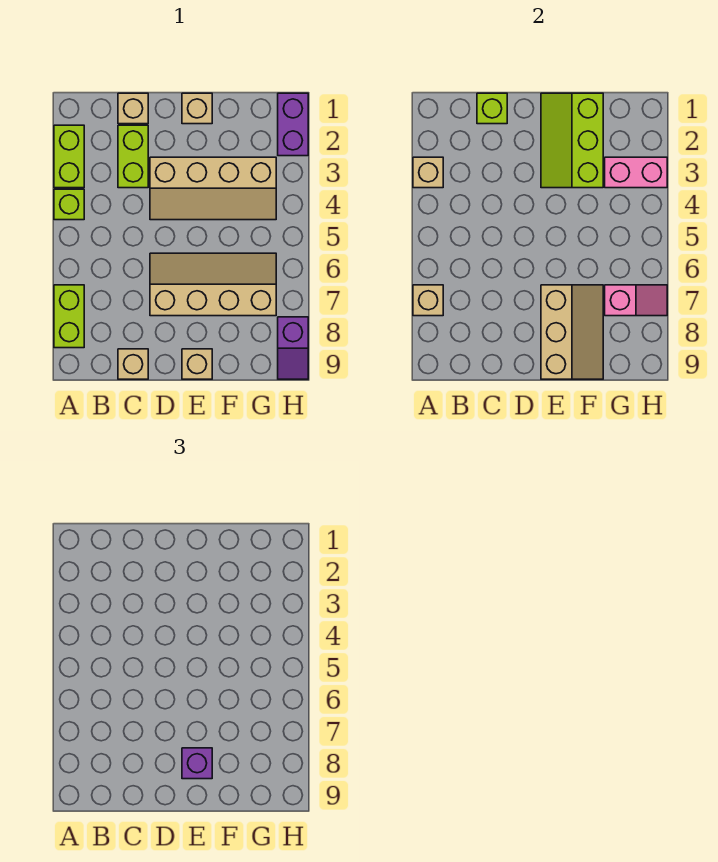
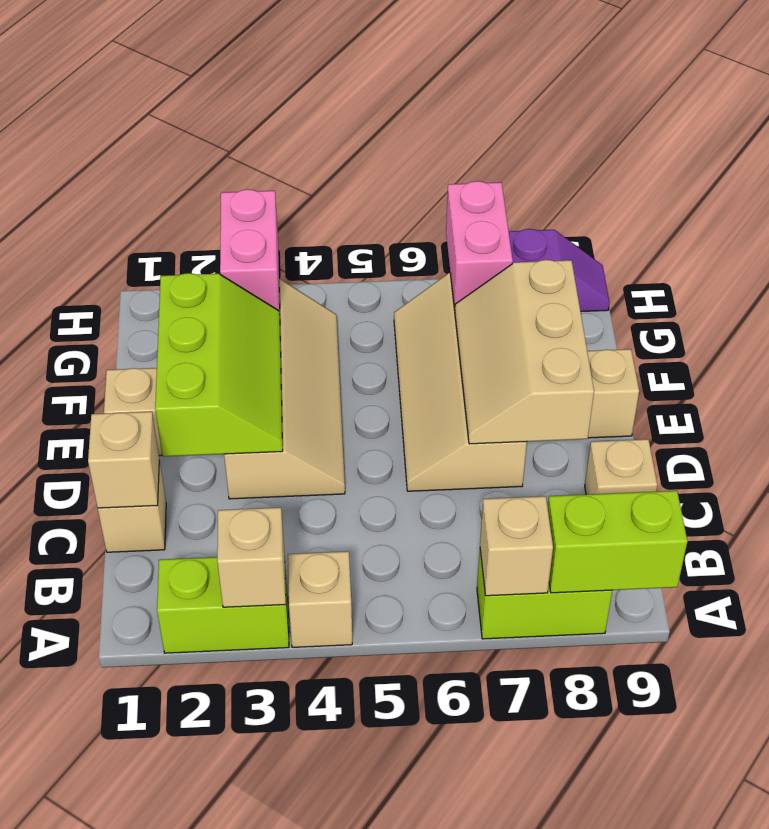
lime 1x1 brick [54,189,84,220] -> tan 1x1 brick [288,551,352,647]
lime 1x1 brick [477,93,507,124] -> tan 1x1 brick [88,412,159,508]
lime 1x2 brick [118,125,148,188] -> lime 1x2 brick moved to [548,491,687,593]
lime 2x3 slope [541,93,603,188] -> lime 2x3 slope turned to [155,273,283,456]
tan 2x3 slope [541,285,603,379] -> tan 2x3 slope turned to [455,260,594,444]
purple 1x1 brick [182,748,212,779] -> none
pink 1x2 slope [605,285,667,316] -> pink 1x2 brick [446,181,513,310]
purple 1x2 brick [278,93,308,156] -> none

